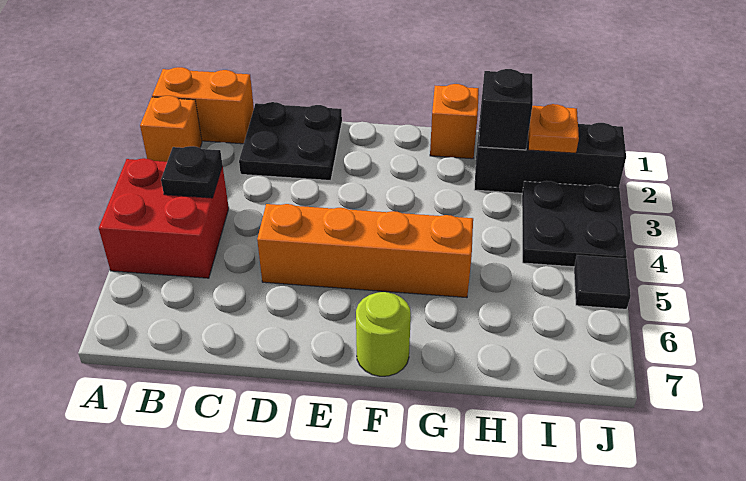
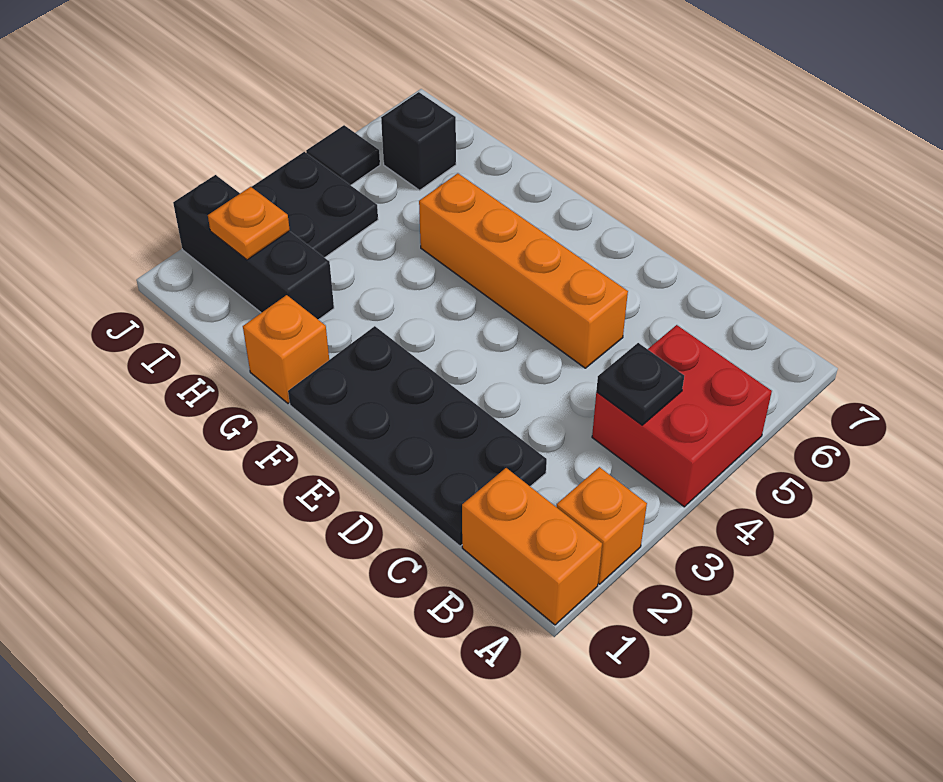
black 2x2 plate [239,102,342,181] -> black 2x4 plate [288,326,547,546]
lime 1x1 round brick [356,292,411,376] -> none
black 1x1 brick [479,69,533,150] -> black 1x1 brick moved to [381,92,456,190]

